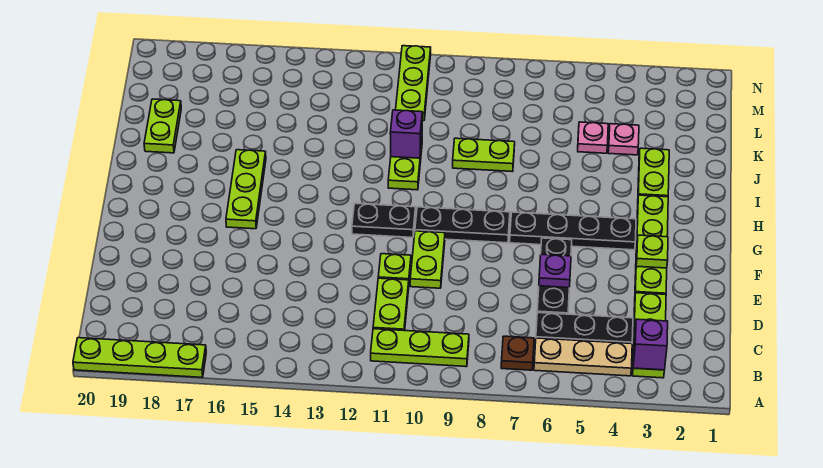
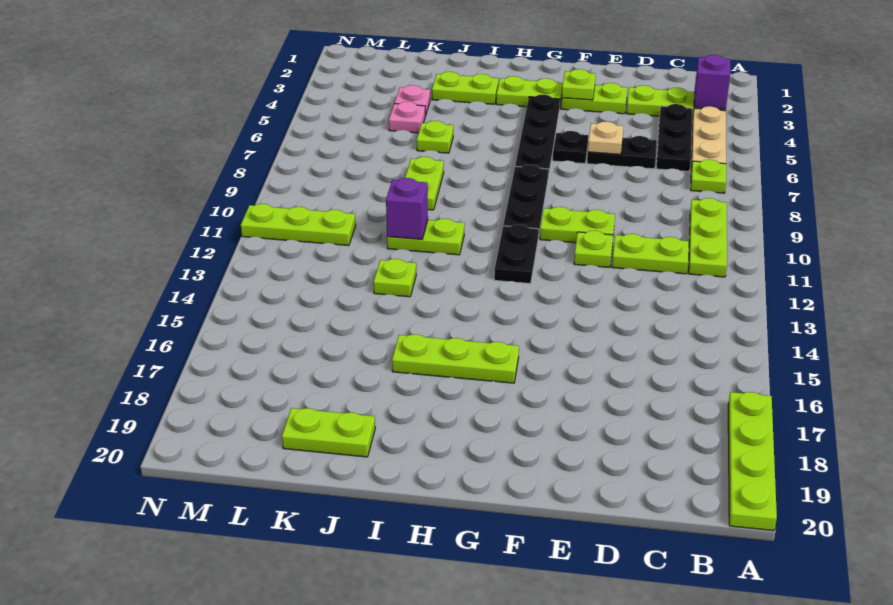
brown 1x1 plate [501,336,534,370] -> lime 1x1 plate [691,159,726,193]
purple 1x1 plate [539,254,571,288] -> tan 1x1 plate [588,122,623,154]
none -> lime 1x1 plate [417,121,453,153]
none -> lime 1x1 plate [374,259,416,297]

